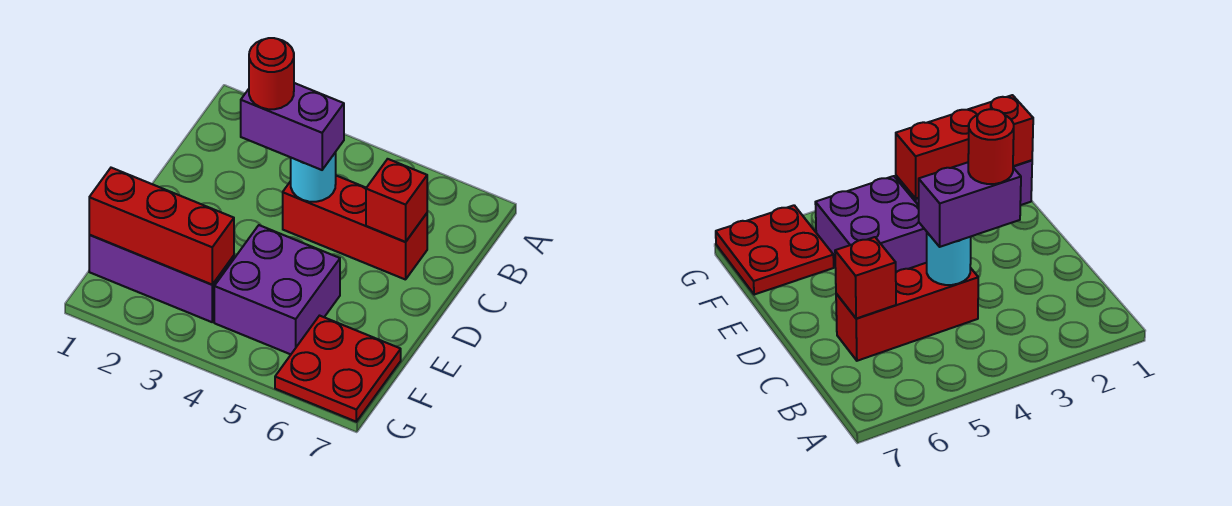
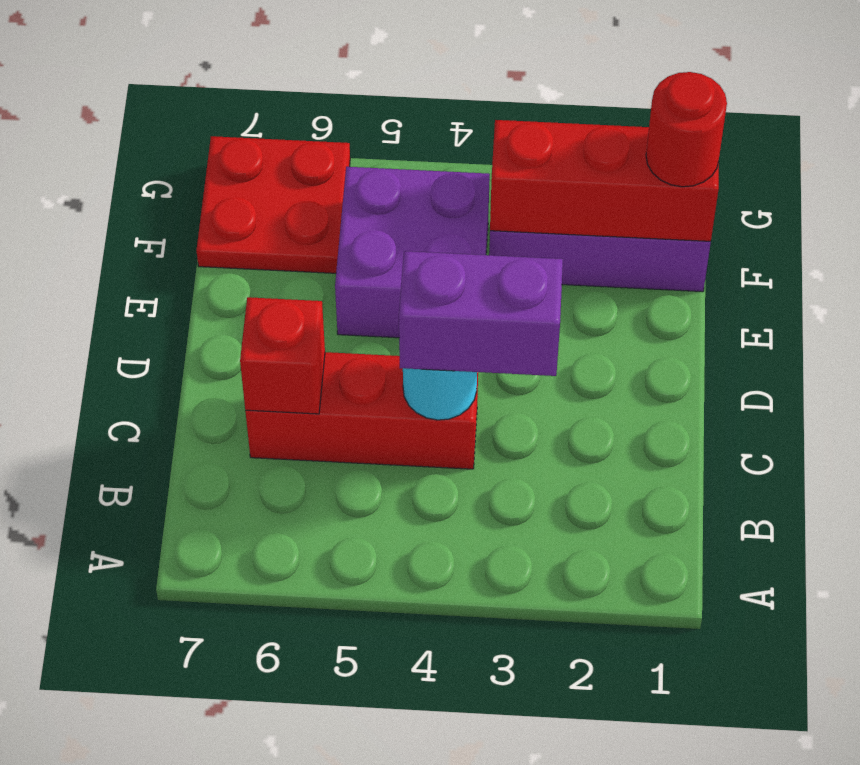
red 1x1 round brick [249,38,294,109] -> red 1x1 round brick moved to [646,72,727,187]

